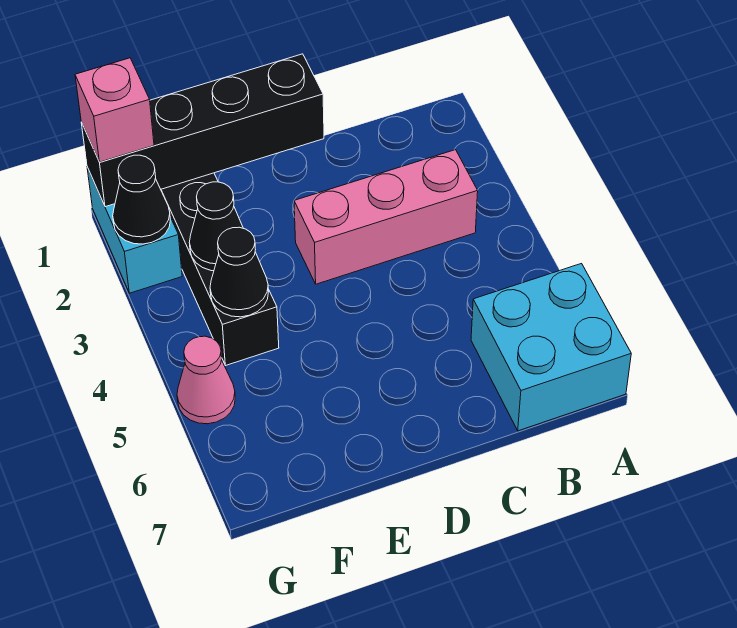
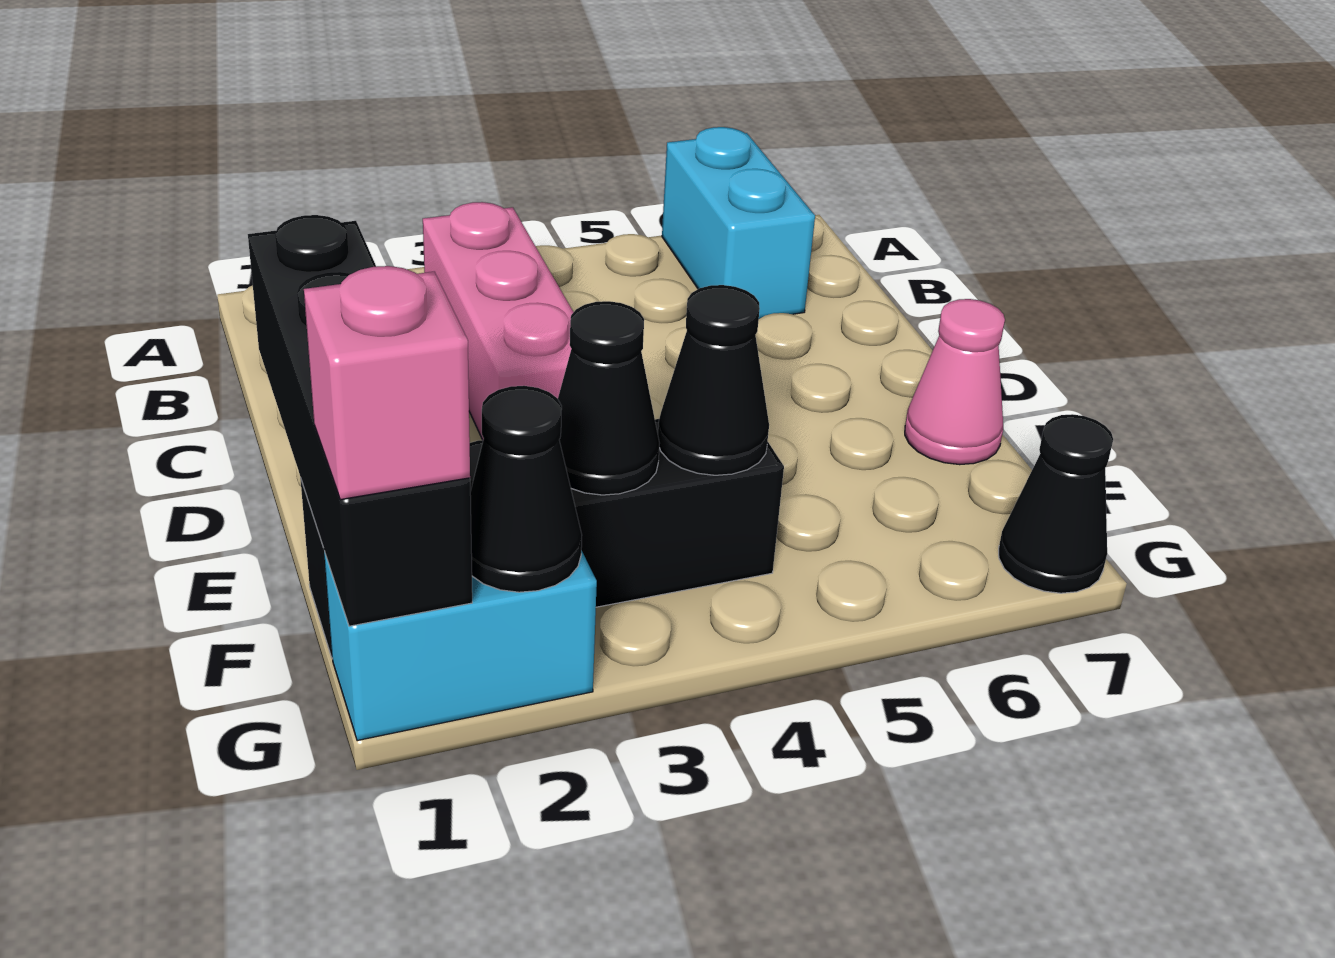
cyan 2x2 brick [471,264,631,431] -> cyan 1x2 brick [662,127,815,319]
pink 1x1 cone [177,336,235,424] -> pink 1x1 cone moved to [905,299,1005,465]
none -> black 1x1 cone [999,414,1113,593]

